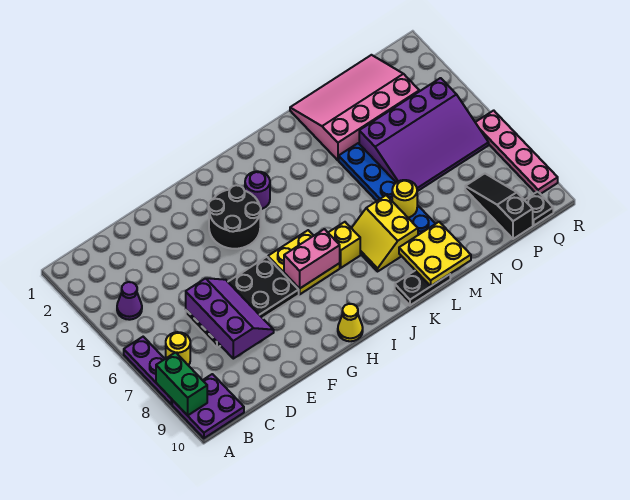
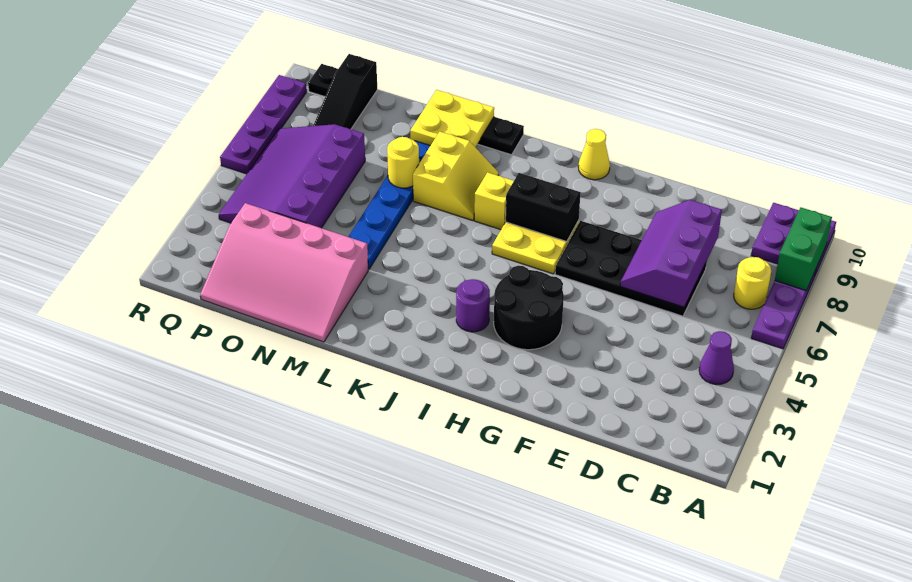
pink 1x2 brick [284,229,340,289] -> black 1x2 brick [505,173,581,242]
purple 3x4 slope [359,78,489,191] -> purple 3x4 slope turned to [219,124,365,228]
pink 1x4 plate [475,110,558,194] -> purple 1x4 plate [220,75,307,174]

